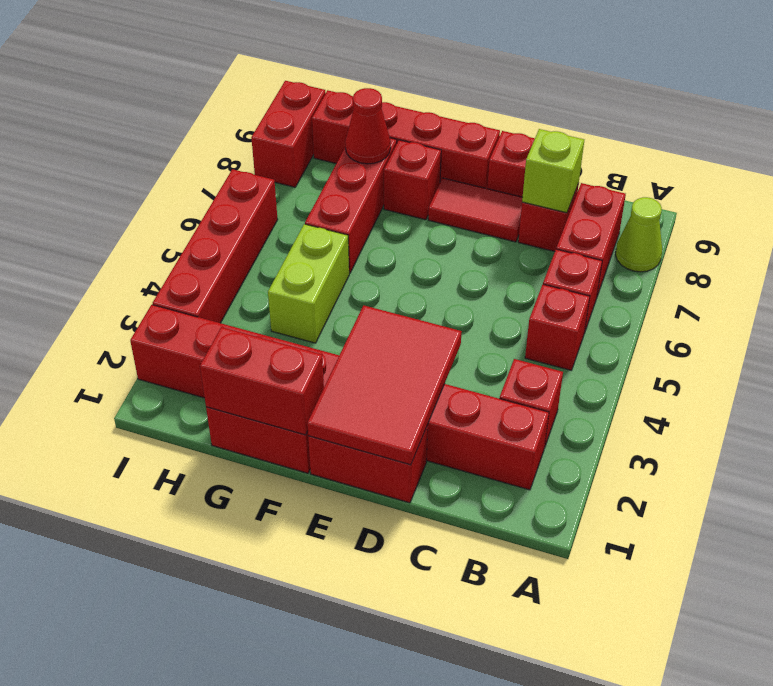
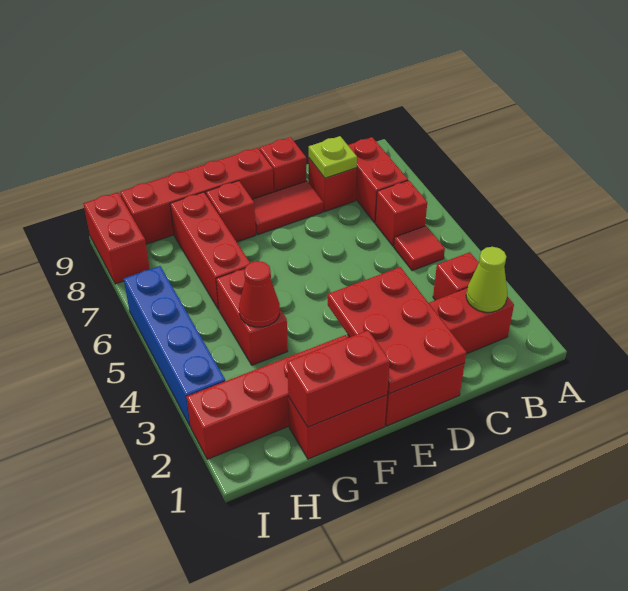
lime 1x1 cone [616,197,662,272] -> lime 1x1 cone moved to [466,247,507,312]
red 1x1 brick [525,284,590,370] -> red 1x1 tile [394,226,445,271]
lime 1x1 brick [522,129,584,213] -> lime 1x1 plate [309,136,357,178]
red 2x3 tile [307,305,462,465] -> red 2x3 plate [328,267,466,394]
lime 1x2 brick [268,224,349,343] -> red 1x2 brick [216,268,288,365]
red 1x1 cone [345,88,391,164] -> red 1x1 cone moved to [239,261,280,327]
red 1x4 brick [153,169,278,323] -> blue 1x4 brick [124,266,225,427]

